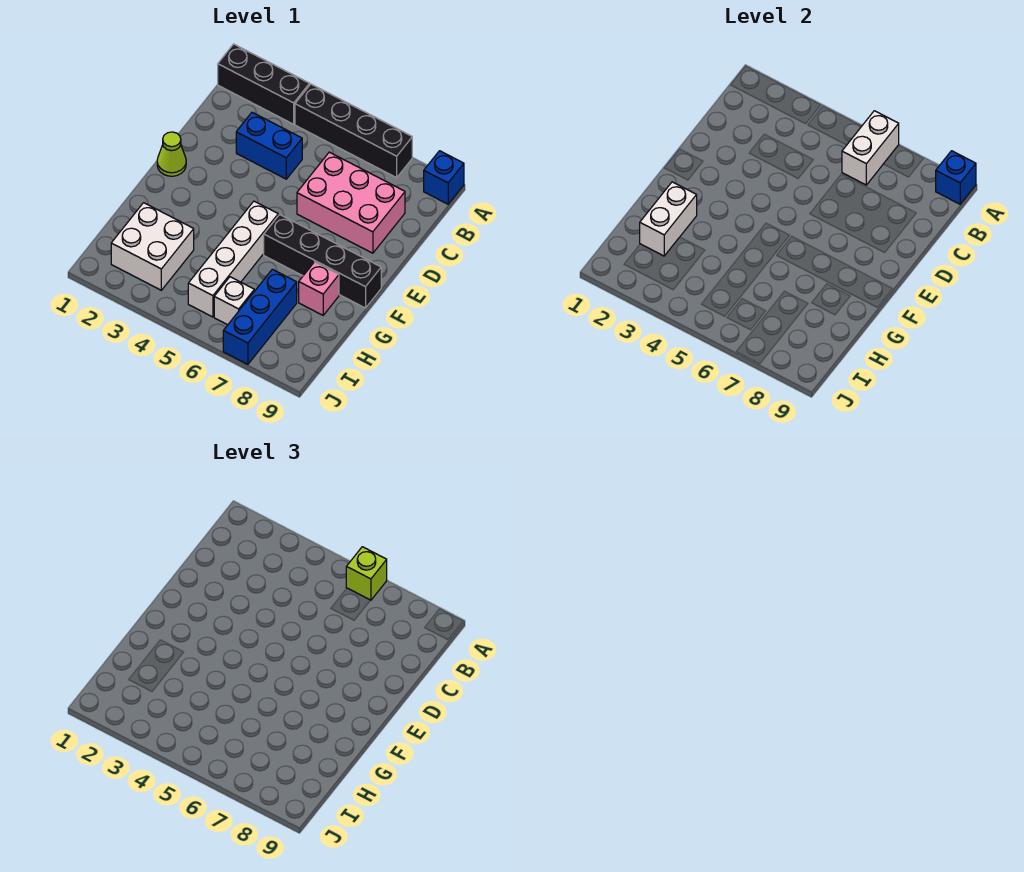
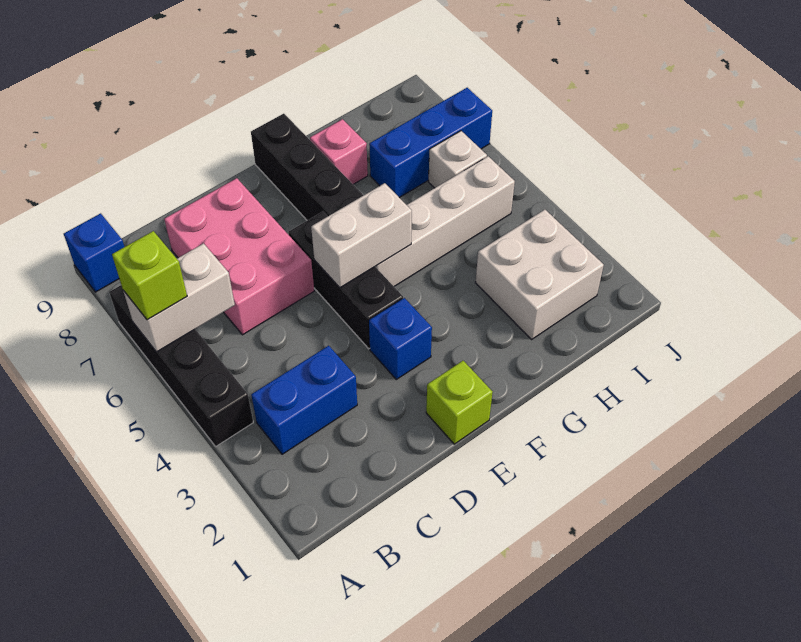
black 1x3 brick [218,44,310,124] -> black 1x3 brick moved to [288,212,403,349]
blue 1x1 brick [936,151,976,204] -> blue 1x1 brick moved to [369,298,432,379]
blue 1x2 brick [236,112,302,179] -> blue 1x2 brick turned to [251,346,357,454]
lime 1x1 cone [157,132,186,176] -> lime 1x1 brick [426,361,493,444]
white 1x2 brick [640,182,697,256] -> white 1x2 brick moved to [311,183,412,288]

